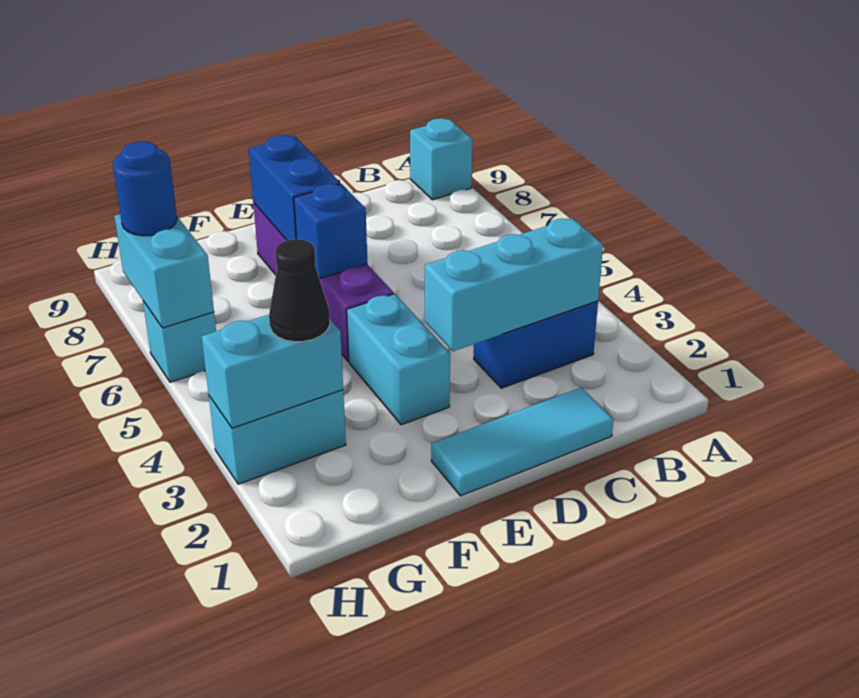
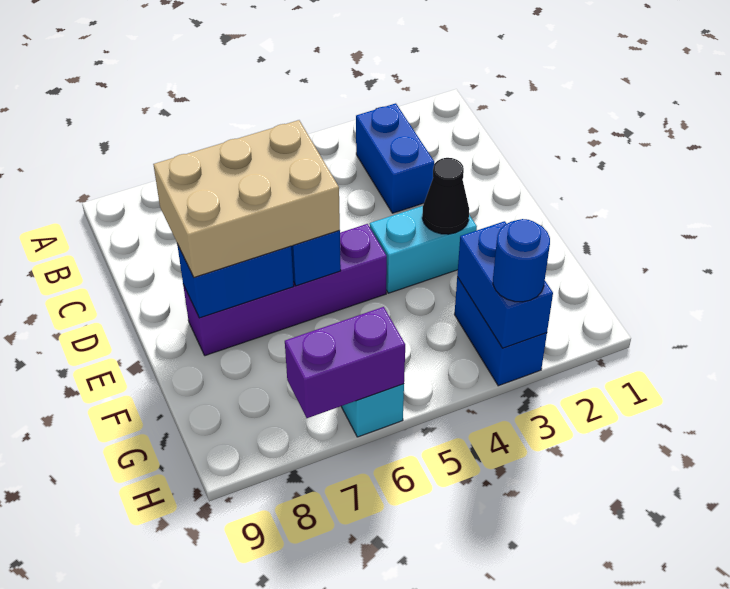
cyan 1x1 brick [410,118,472,200] -> none
cyan 1x3 brick [425,218,603,351] -> none
cyan 1x3 tile [431,387,613,496] -> none
none -> tan 2x3 brick [153,120,340,277]
cyan 1x2 brick [209,390,346,484] -> blue 1x2 brick [454,277,547,386]
cyan 1x2 brick [202,315,343,428] -> blue 1x2 brick [457,221,553,348]
black 1x1 cone [269,239,330,342] -> black 1x1 cone moved to [422,158,469,234]
cyan 1x2 brick [114,214,214,328] -> purple 1x2 brick [285,307,405,418]
blue 1x1 round brick [113,142,177,236] -> blue 1x1 round brick moved to [493,219,550,302]

